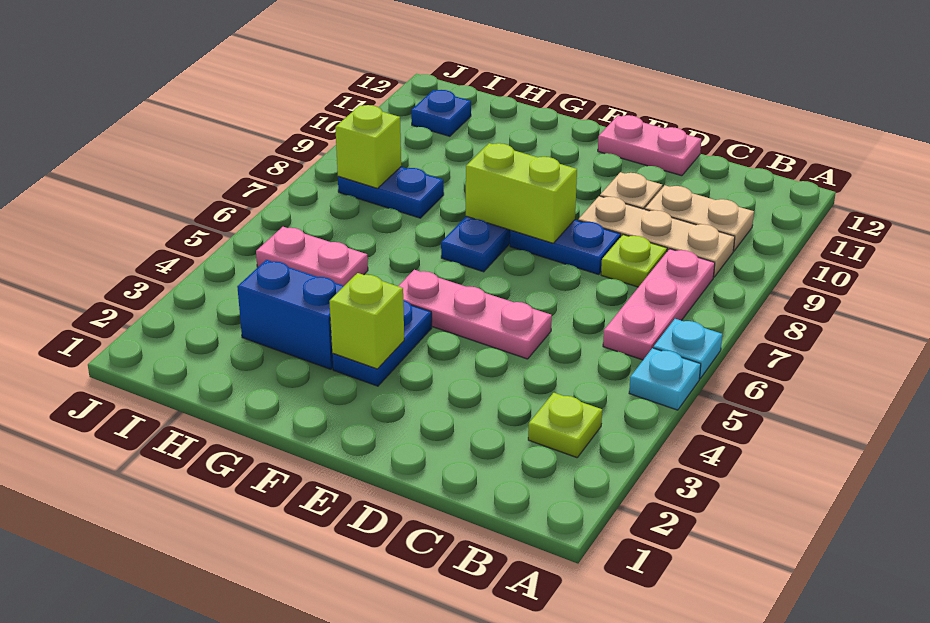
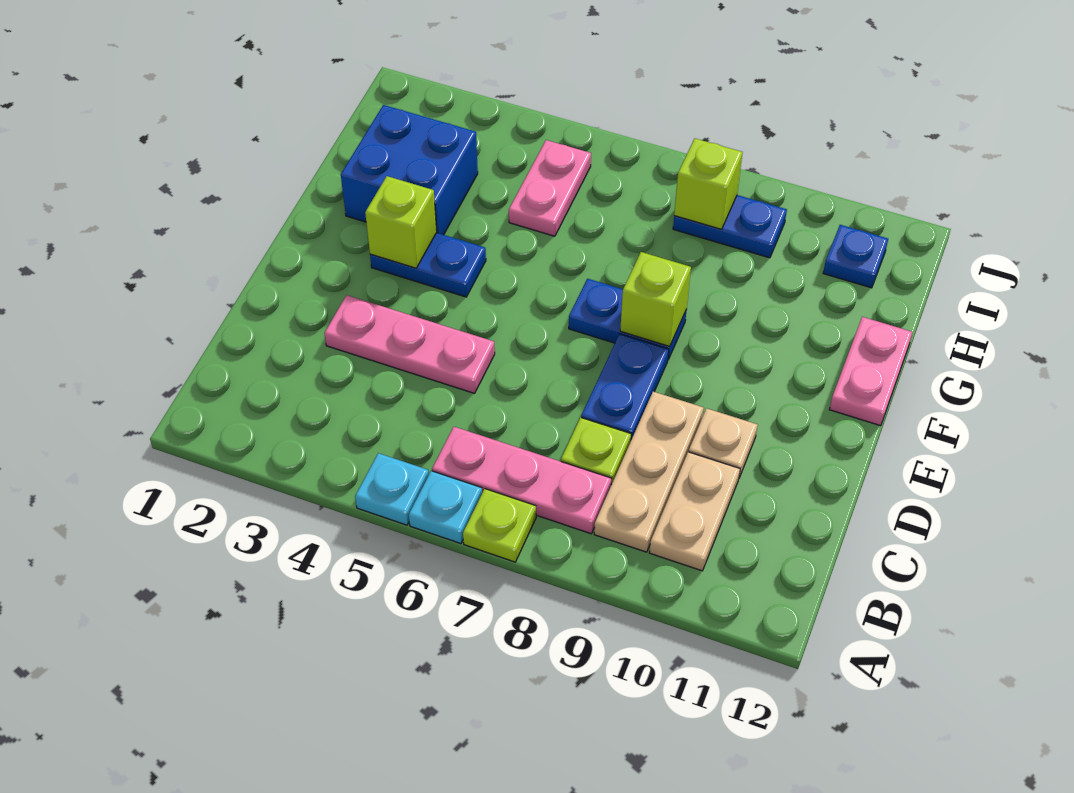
lime 1x1 plate [528,393,602,458] -> lime 1x1 plate moved to [463,489,536,562]
pink 1x3 plate [398,270,552,359] -> pink 1x3 plate turned to [324,295,495,393]
pink 1x2 plate [598,115,701,176] -> pink 1x2 plate moved to [829,317,912,426]
lime 1x2 brick [466,143,577,243] -> lime 1x1 brick [620,252,691,346]
blue 1x2 brick [237,260,344,369] -> blue 2x2 brick [341,105,478,235]
blue 1x2 plate [338,167,444,218] -> blue 1x2 plate turned to [673,195,787,258]

